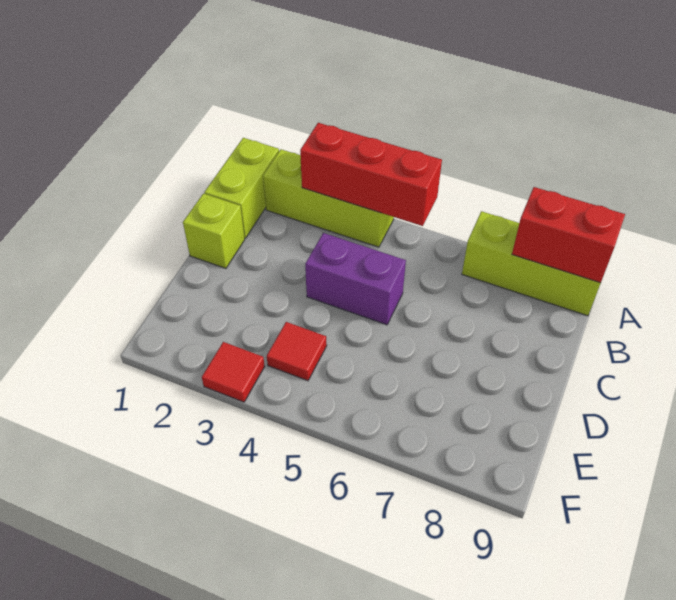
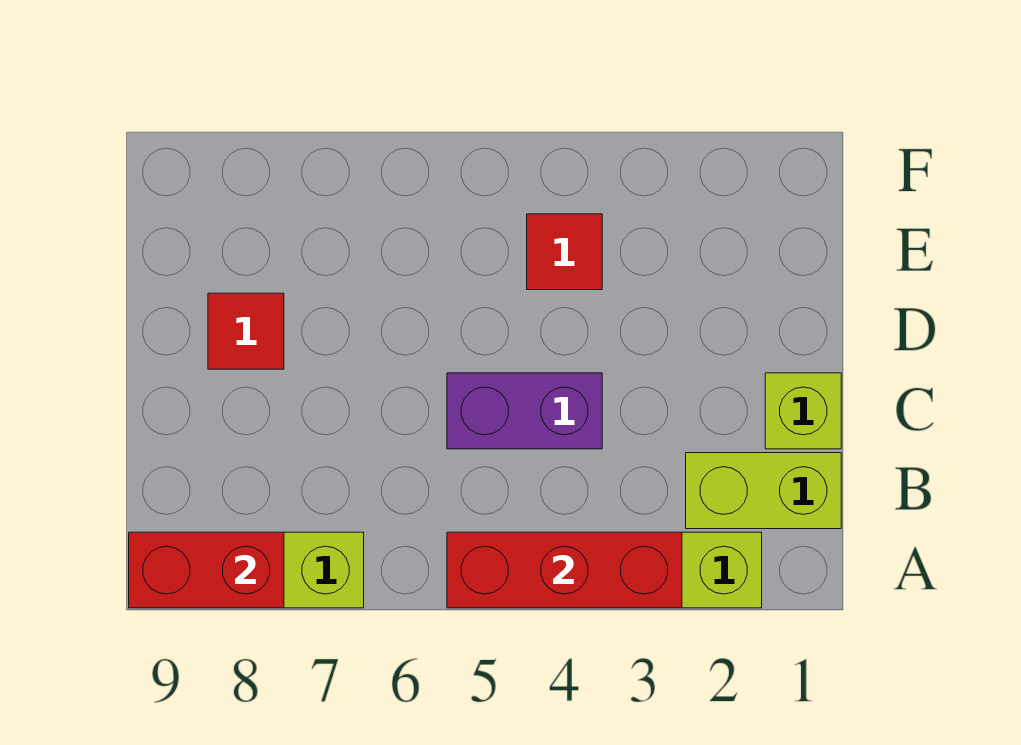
lime 1x2 brick [204,138,279,238] -> lime 1x2 brick turned to [686,453,841,529]
red 1x1 tile [202,342,265,402] -> red 1x1 tile moved to [208,293,284,369]

